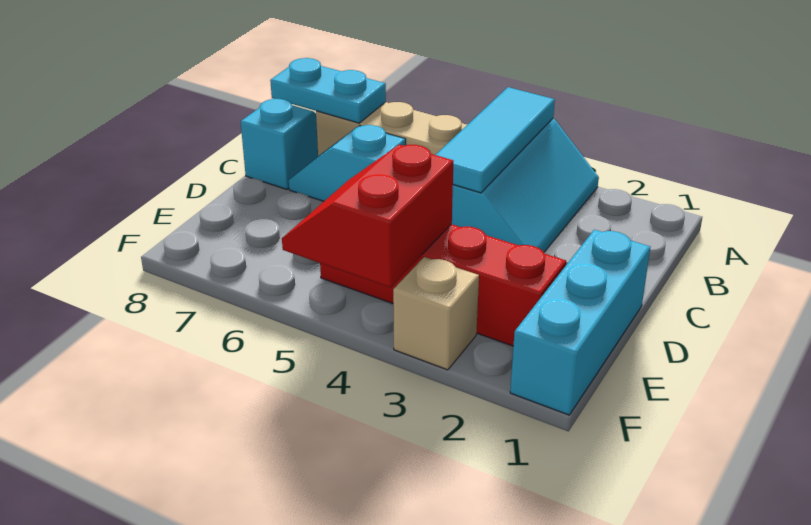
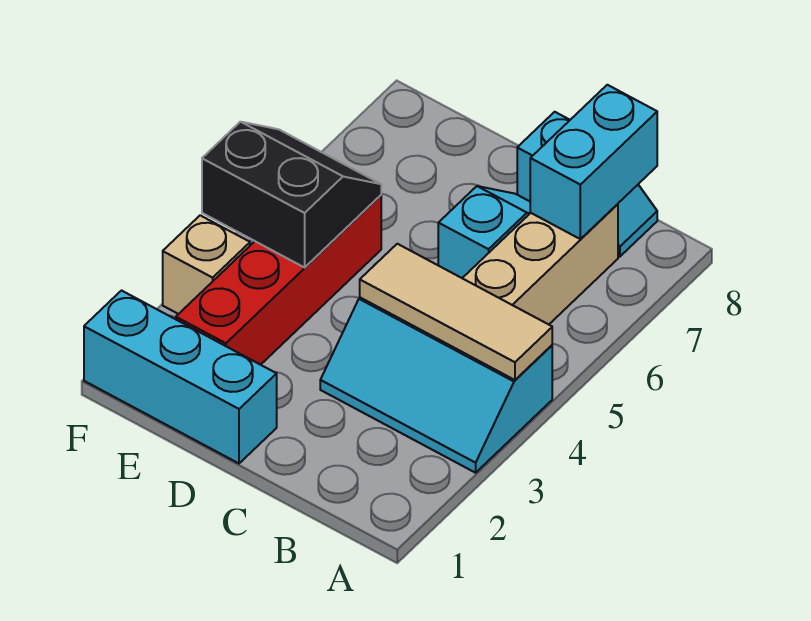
cyan 1x3 tile [436,87,555,193] -> tan 1x3 tile [360,244,552,380]
cyan 1x2 plate [270,58,386,123] -> cyan 1x2 brick [530,85,657,239]
red 2x2 slope [282,145,453,287] -> black 2x2 slope [202,122,381,267]

